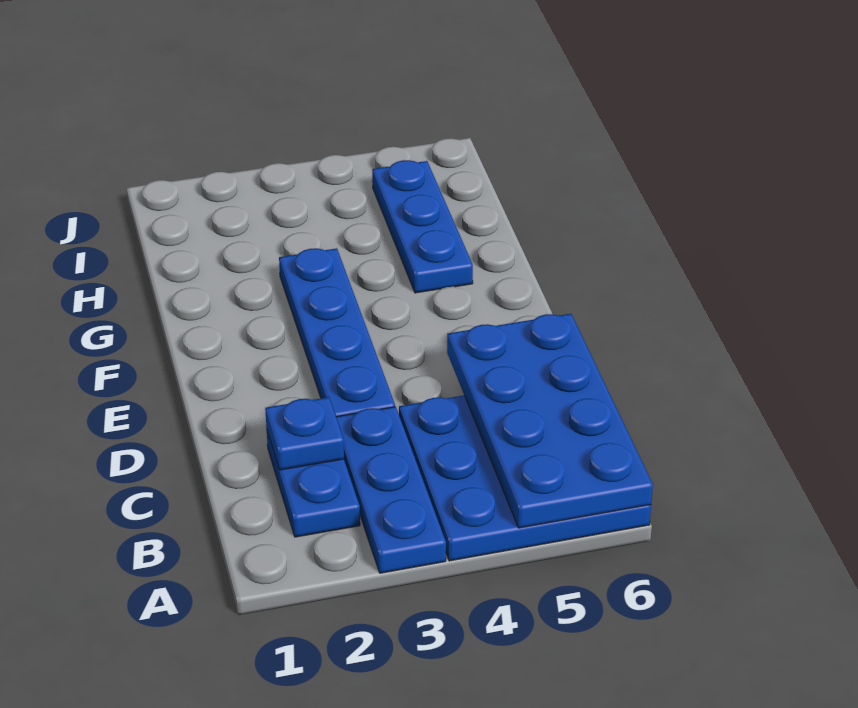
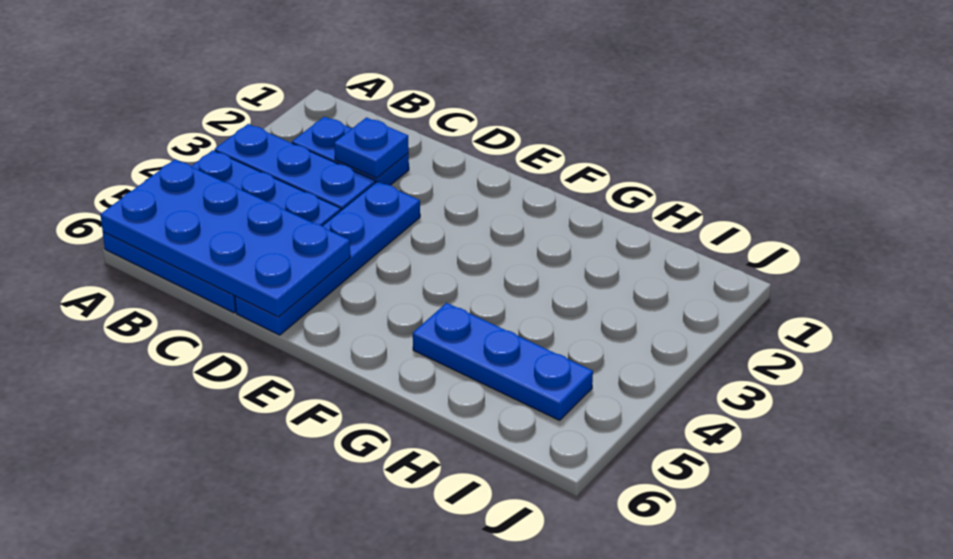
blue 1x4 plate [279,248,395,417] -> blue 1x4 plate turned to [235,181,420,335]

